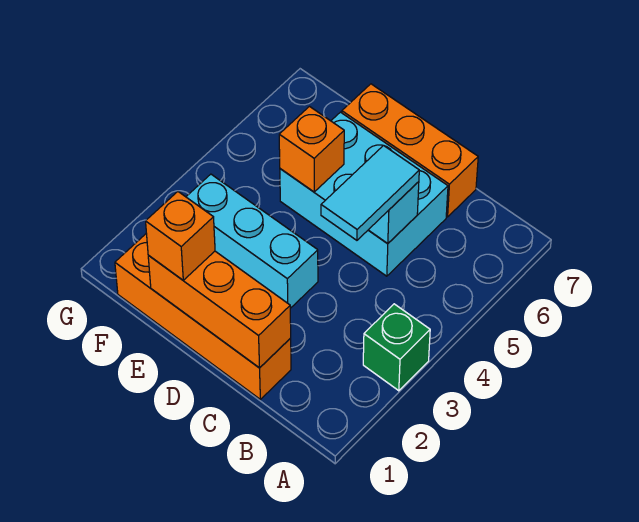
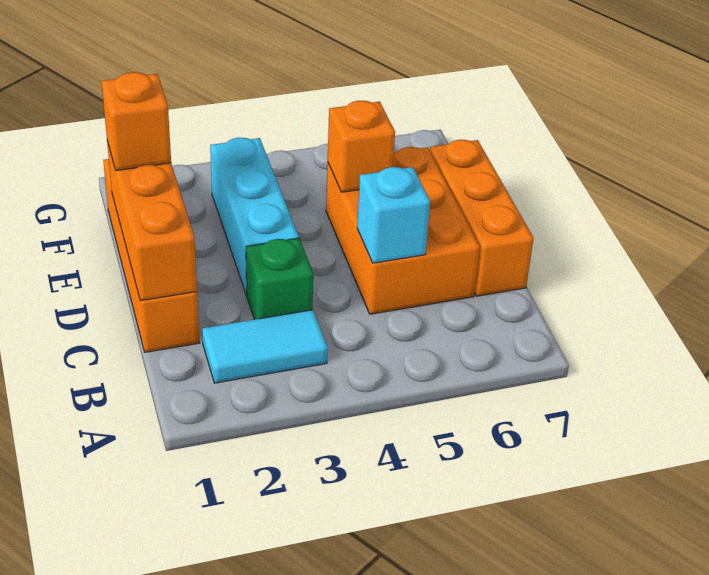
green 1x1 brick [363,304,430,391] -> green 1x1 brick moved to [246,238,313,319]
cyan 1x2 tile [321,146,419,240] -> cyan 1x2 tile moved to [202,310,328,383]
cyan 2x3 brick [280,112,448,276] -> orange 2x3 brick [326,147,480,314]

